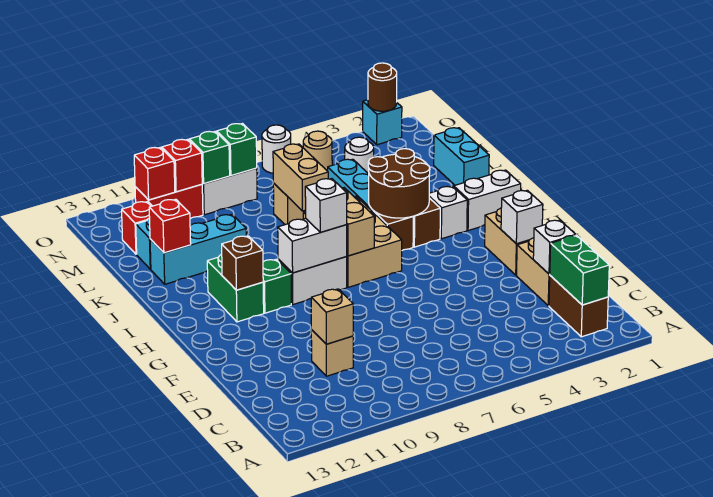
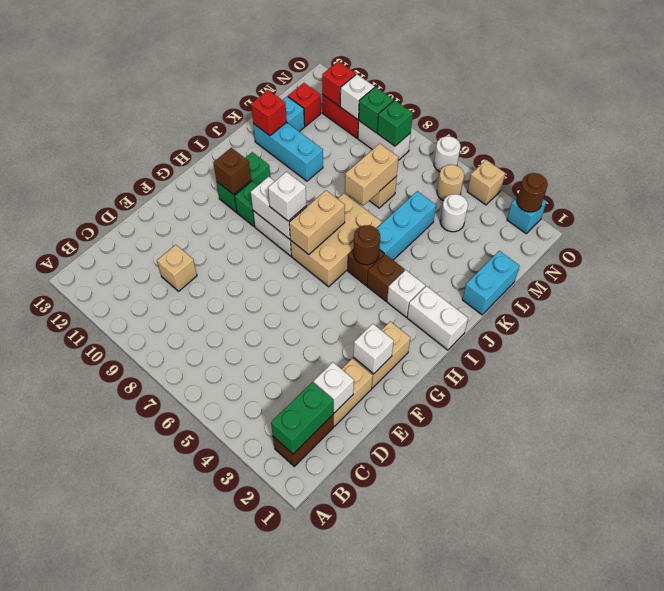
tan 1x1 brick [311,289,353,344] -> tan 1x1 brick moved to [467,160,505,205]
brown 2x2 round brick [368,149,430,218] -> brown 1x1 round brick [353,225,380,265]
red 1x1 brick [162,139,202,192] -> white 1x1 brick [340,74,374,119]

